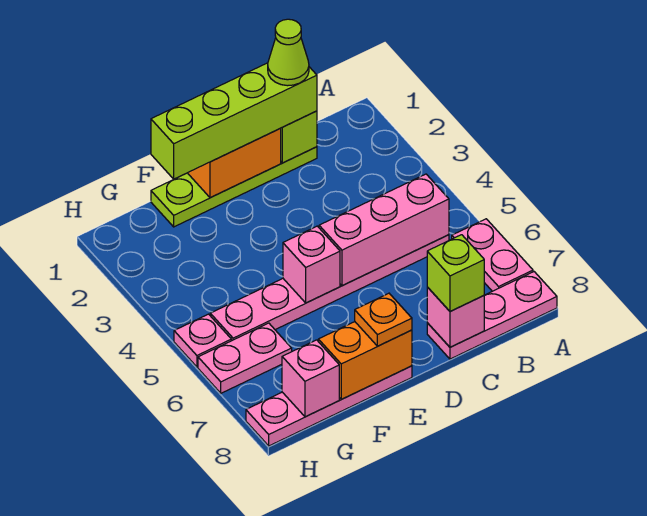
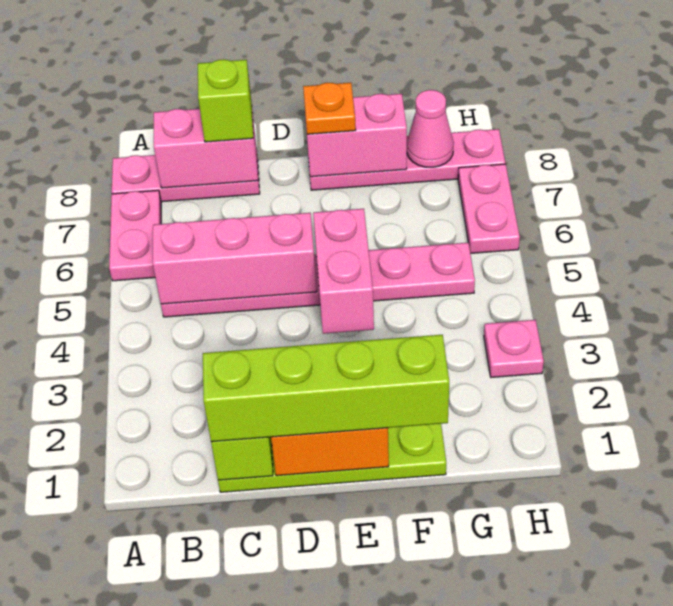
lime 1x1 cone [268,19,309,86] -> none
pink 1x1 brick [427,287,484,347] -> pink 1x2 brick [154,109,258,188]
pink 1x1 brick [283,226,340,303] -> pink 1x2 brick [313,209,374,334]
orange 1x2 brick [318,322,412,399] -> pink 1x2 brick [305,94,407,177]
pink 1x2 plate [198,323,292,393] -> pink 1x2 plate turned to [458,164,520,253]
pink 1x1 brick [282,340,339,417] -> pink 1x1 cone [407,90,454,167]
pink 1x1 plate [174,314,231,367] -> pink 1x1 plate moved to [484,320,544,377]

